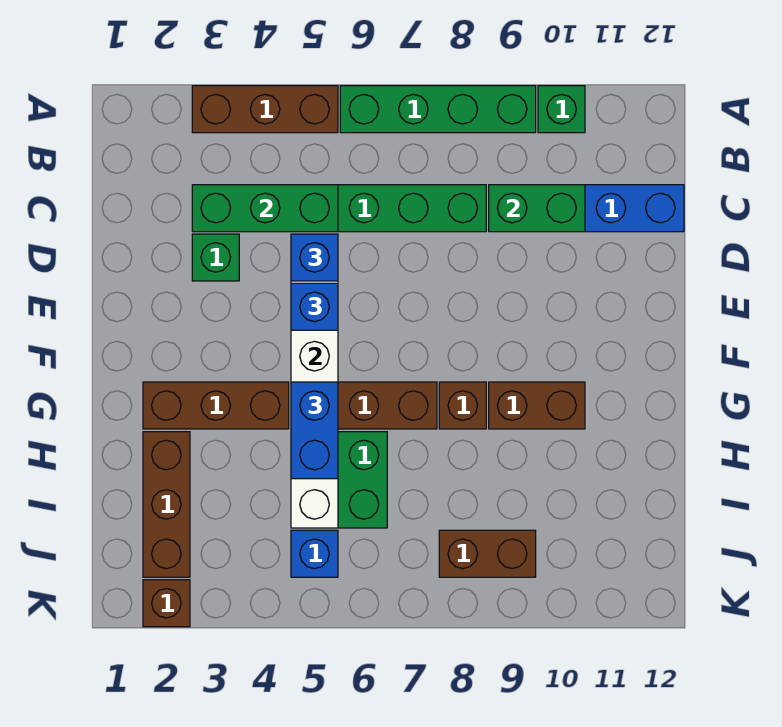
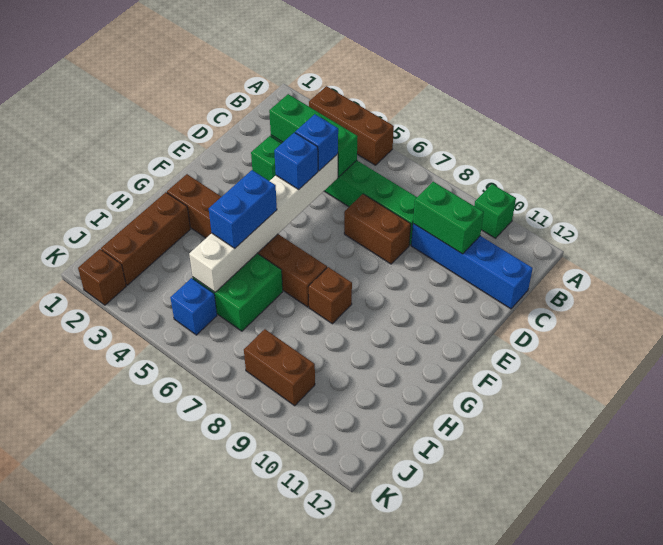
green 1x4 brick [340,86,536,133] -> none
brown 1x2 brick [489,382,585,429] -> brown 1x2 brick moved to [344,194,411,264]

